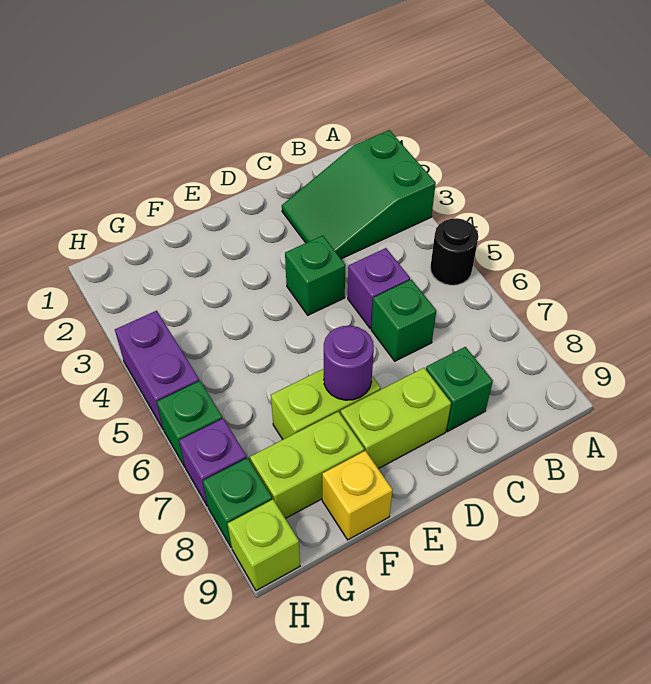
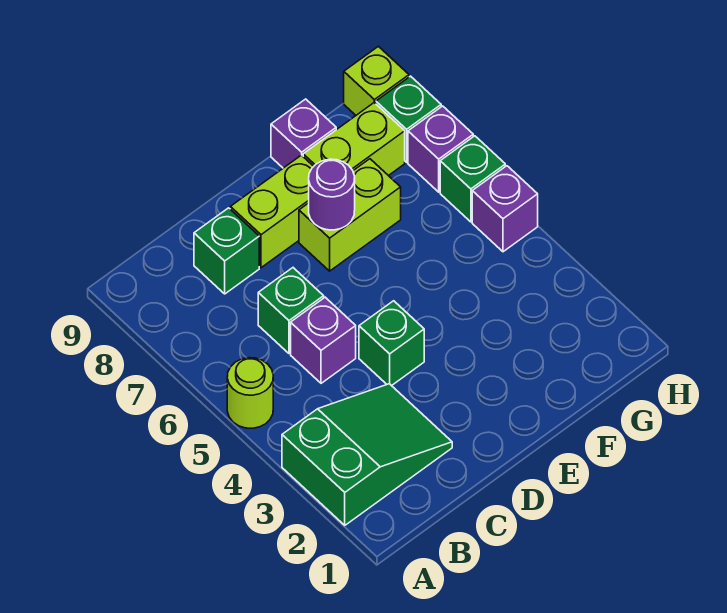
black 1x1 round brick [430,218,478,285] -> lime 1x1 round brick [227,358,273,428]
yellow 1x1 brick [322,451,393,540] -> purple 1x1 brick [271,99,336,168]
purple 1x2 brick [115,311,199,430] -> purple 1x1 brick [472,166,538,252]

